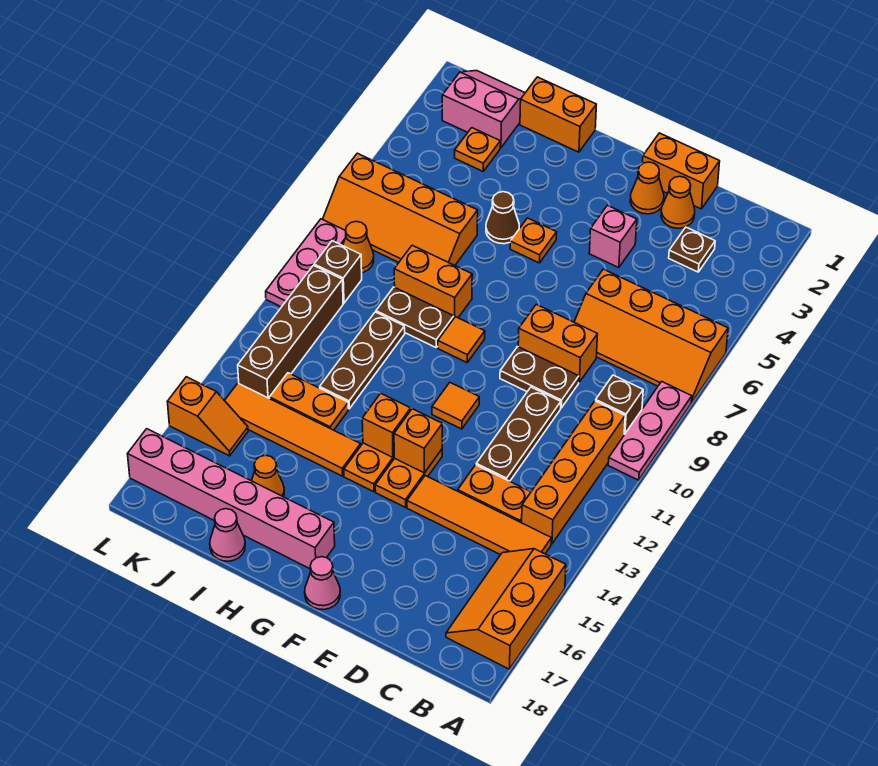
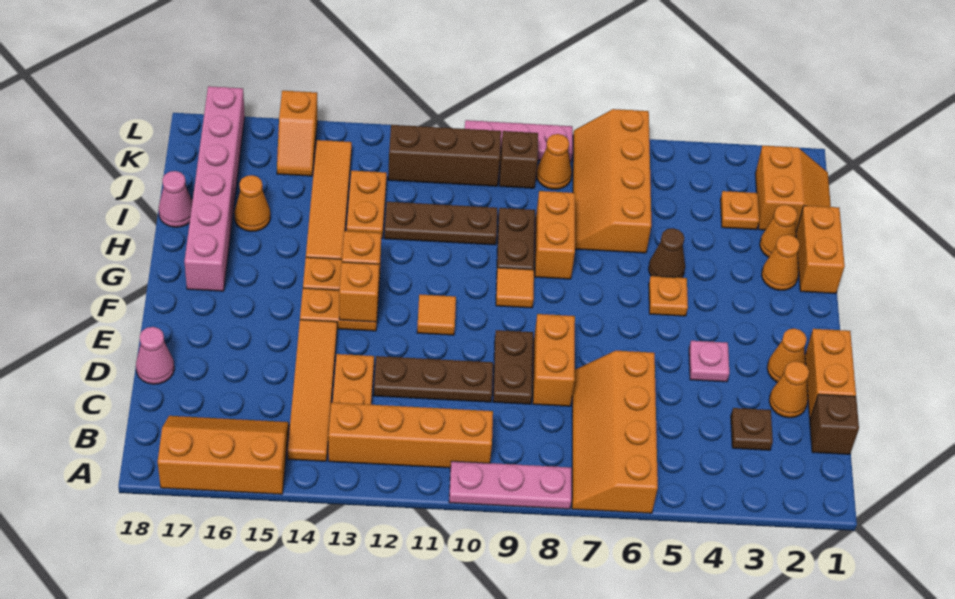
brown 1x1 brick [596,375,643,435] -> brown 1x1 brick moved to [810,394,859,454]
pink 1x1 brick [589,205,637,268] -> pink 1x1 plate [689,341,729,382]
pink 1x1 cone [305,557,340,610] -> pink 1x1 cone moved to [136,327,174,384]
none -> orange 1x1 cone [762,235,800,290]
none -> orange 1x1 cone [760,205,797,257]
pink 2x2 slope [442,71,525,148] -> orange 2x2 slope [755,145,831,231]
brown 1x4 brick [238,265,343,399] -> brown 1x3 brick [388,125,501,186]

